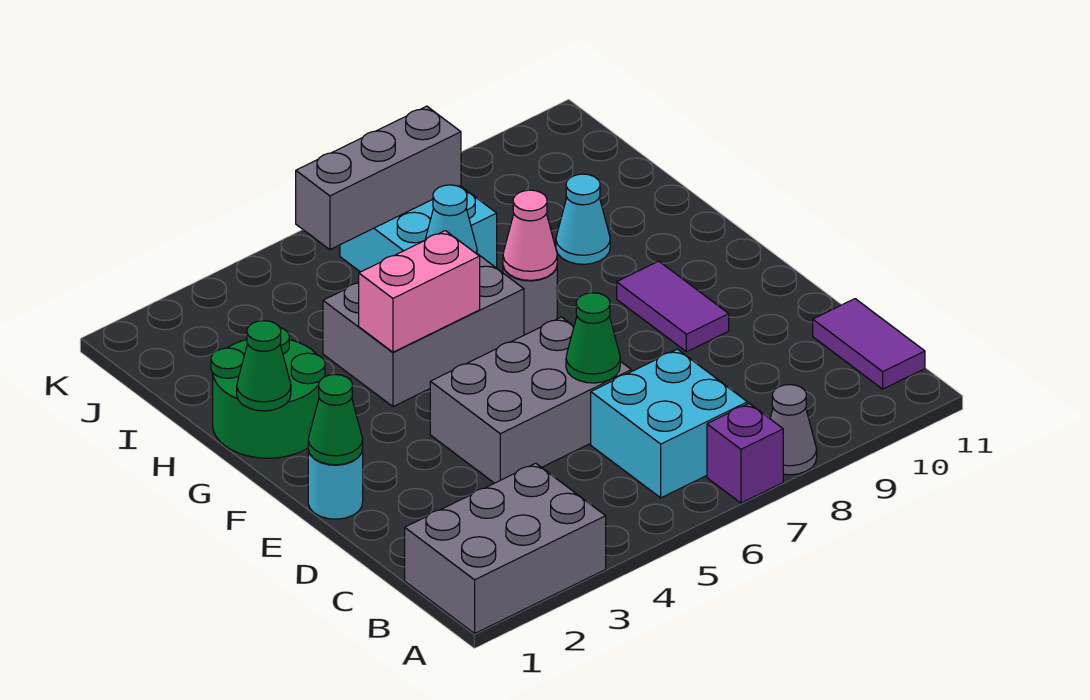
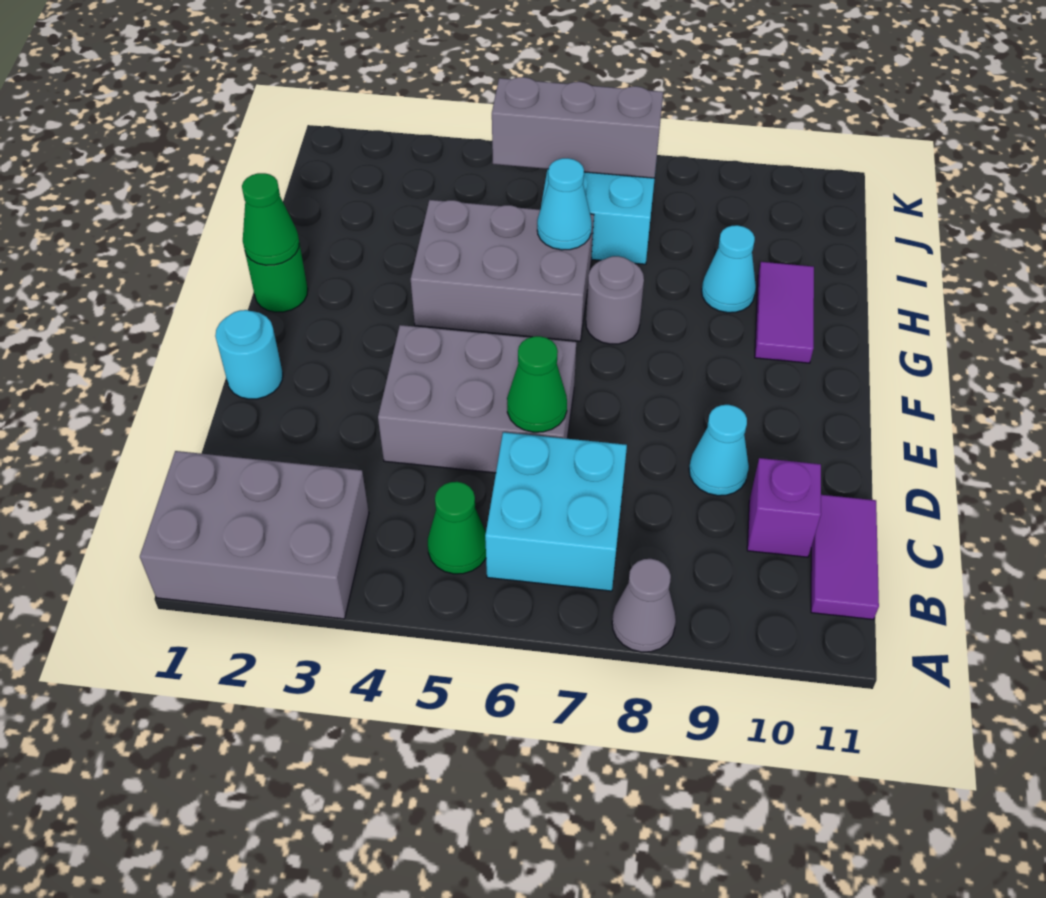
purple 1x1 brick [707,403,783,503] -> purple 1x1 brick moved to [747,458,821,557]
none -> cyan 1x1 cone [689,405,749,496]
green 1x1 cone [308,375,363,465] -> green 1x1 cone moved to [428,482,486,574]
purple 1x2 tile [617,261,729,352] -> purple 1x2 tile moved to [755,262,814,363]
green 2x2 round brick [211,328,325,458] -> green 1x1 round brick [245,243,308,312]
pink 1x2 brick [359,231,480,352] -> none
pink 1x1 cone [503,190,557,280] -> none

